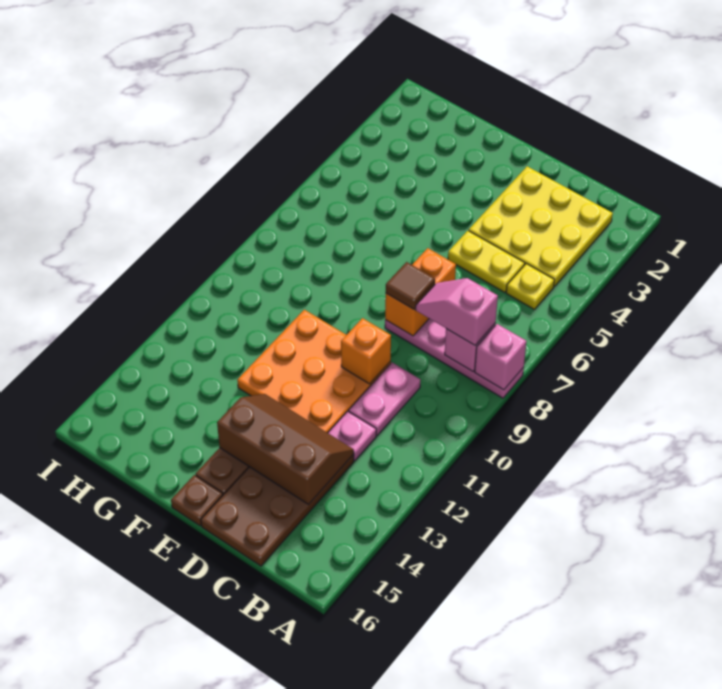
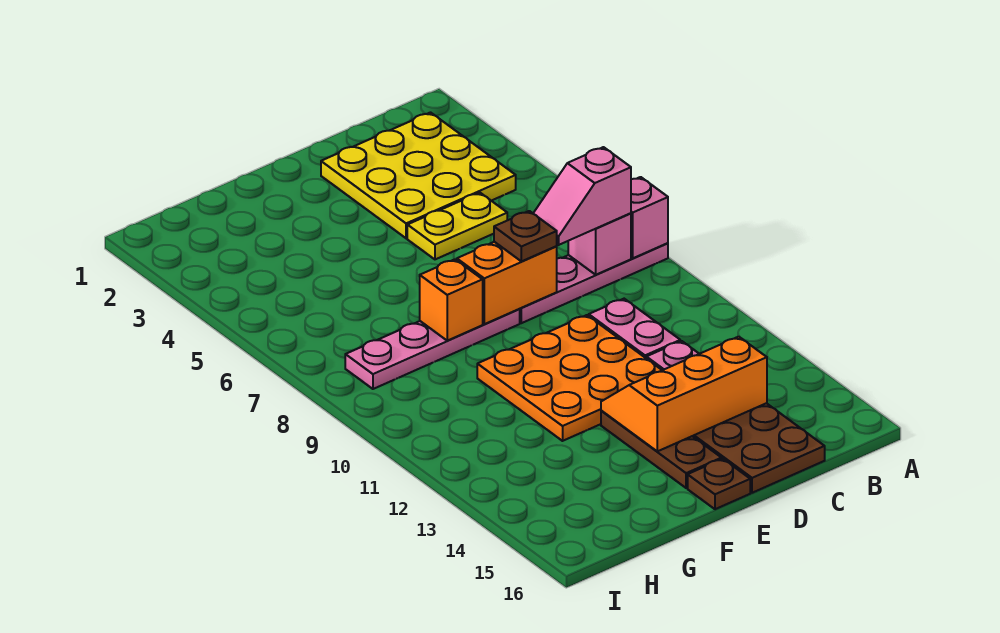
yellow 1x1 plate [506,264,554,309] -> none
brown 2x3 slope [217,394,354,505] -> orange 2x3 slope [601,337,767,451]
orange 1x2 brick [385,248,456,336] -> orange 1x2 brick turned to [457,242,557,324]
brown 1x1 tile [386,262,435,309] -> brown 1x1 plate [494,211,557,261]
orange 1x1 brick [341,318,391,384] -> orange 1x1 brick moved to [420,259,483,341]
none -> pink 1x4 plate [345,309,520,389]

